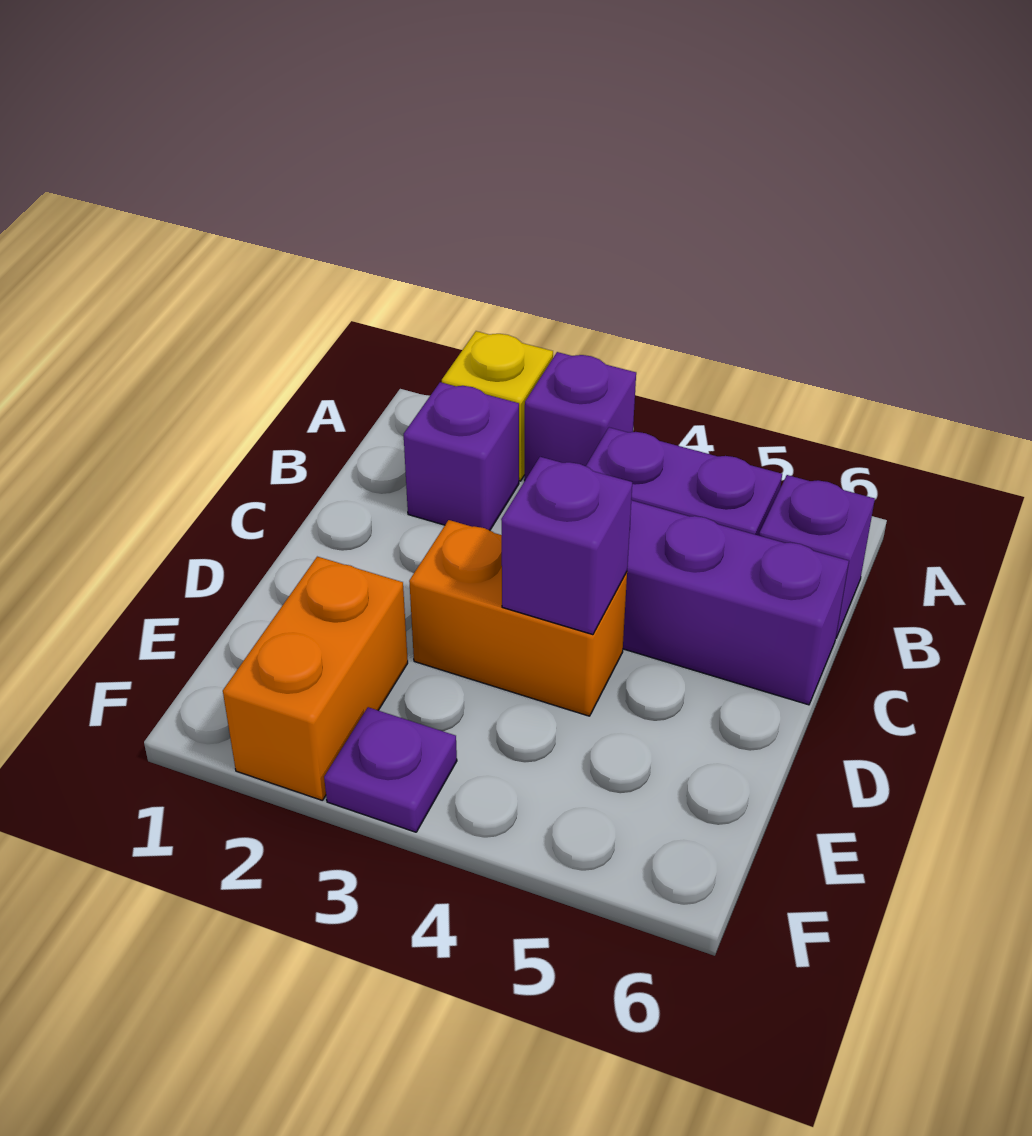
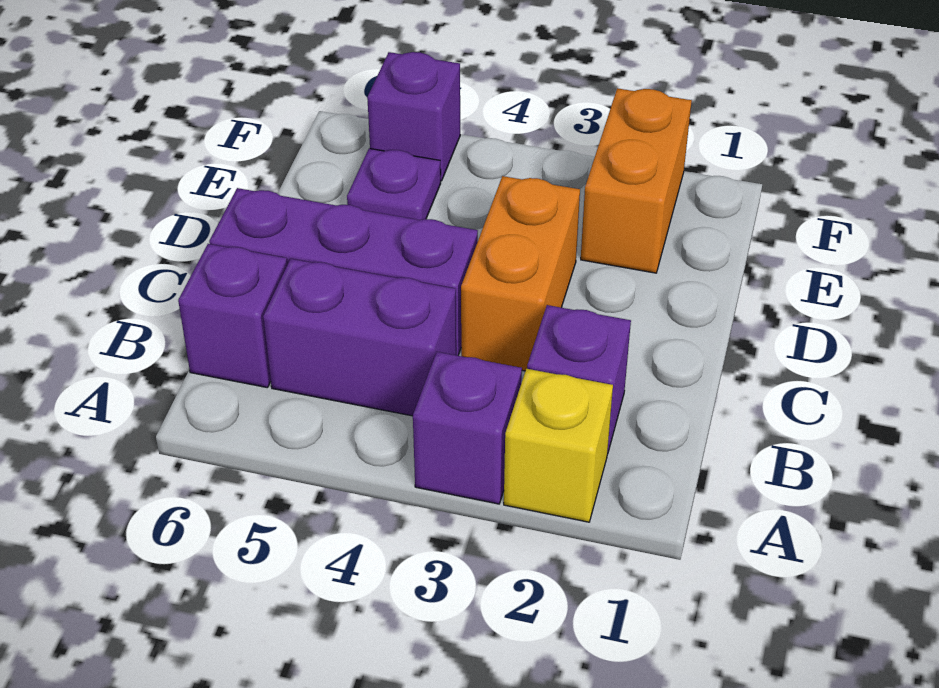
orange 1x2 brick [409,520,627,716] -> orange 1x2 brick turned to [461,176,580,371]
purple 1x1 brick [501,457,632,635] -> purple 1x1 brick moved to [367,52,460,181]
purple 1x1 plate [324,707,457,832] -> purple 1x1 plate moved to [347,148,441,220]

